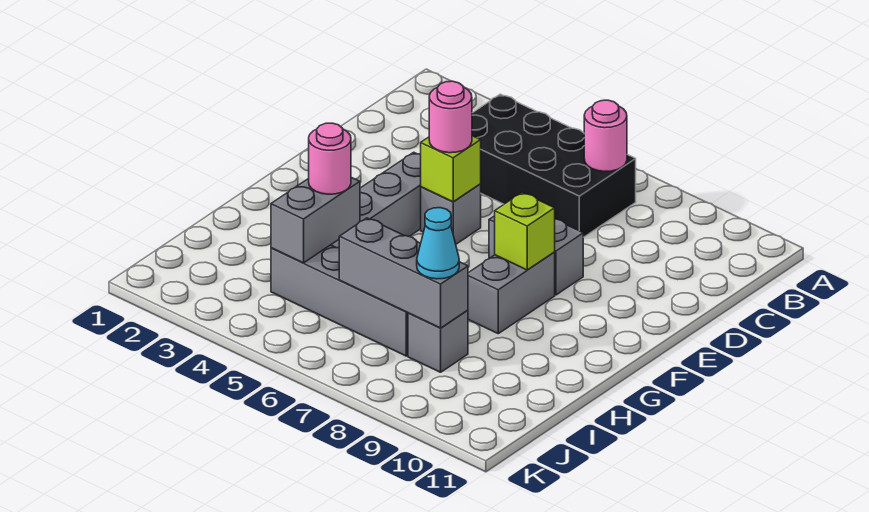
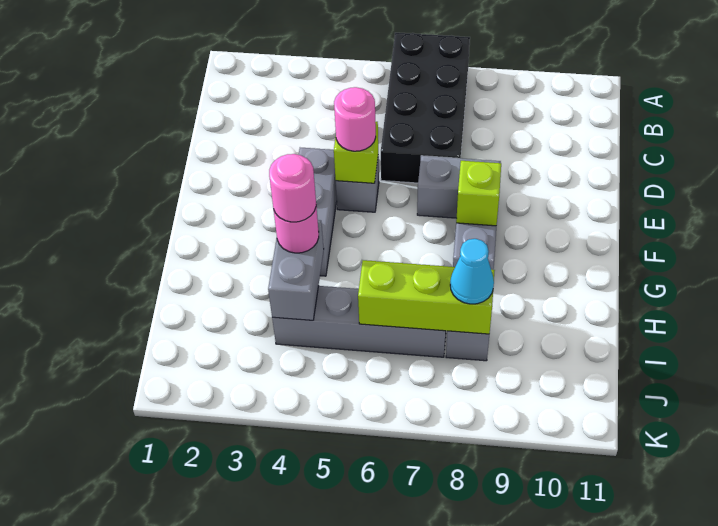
black 2x4 brick [472,94,636,237] -> black 2x4 brick turned to [381,33,470,183]
pink 1x1 round brick [584,100,627,171] -> pink 1x1 round brick moved to [269,154,316,222]
grey 1x3 brick [339,218,468,328] -> lime 1x3 brick [358,260,495,334]

